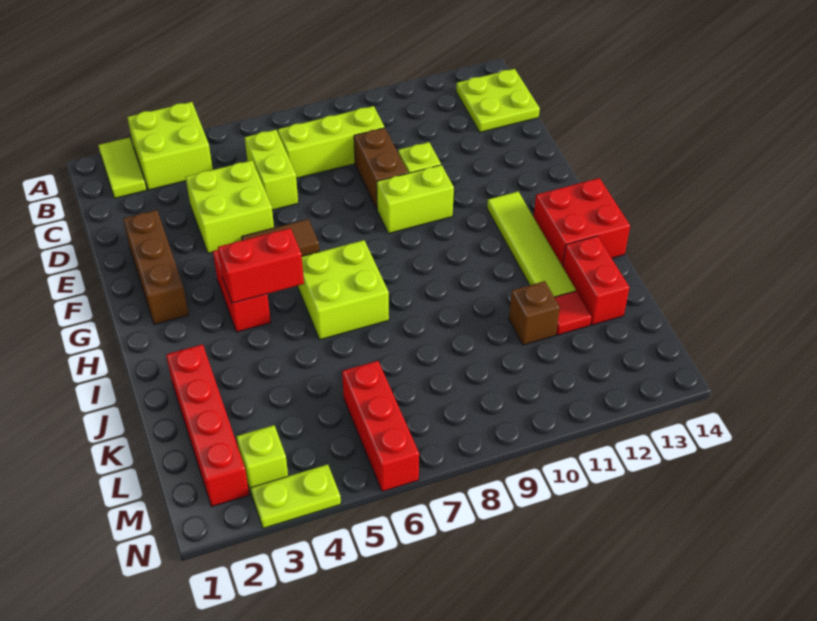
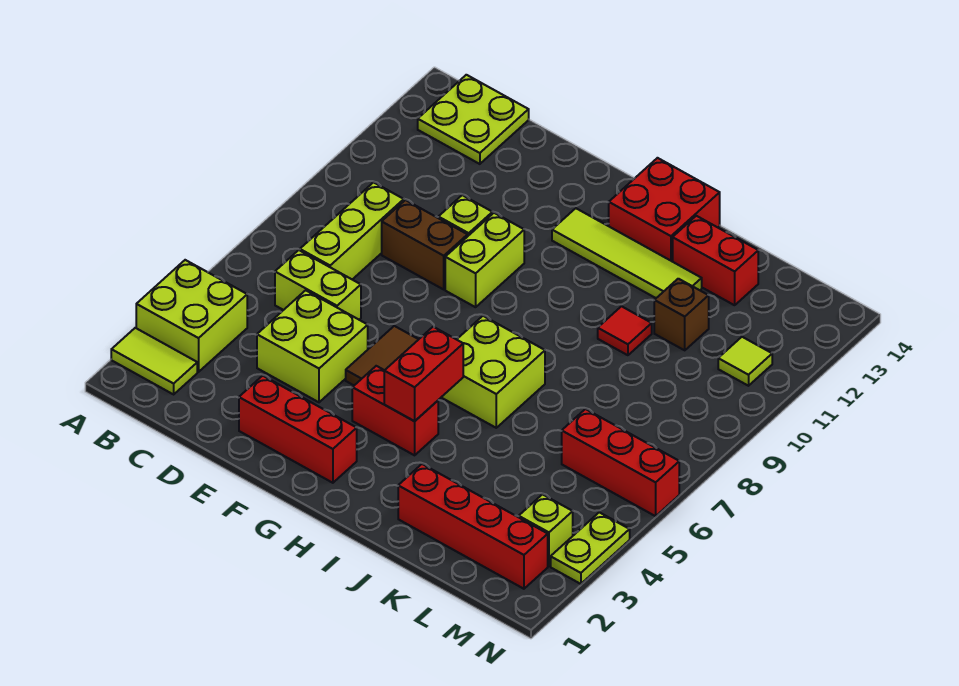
brown 1x3 brick [123,210,189,324] -> red 1x3 brick [239,376,357,483]
red 1x1 tile [554,291,591,335] -> red 1x1 tile moved to [598,306,652,355]
none -> lime 1x1 tile [718,337,772,386]

